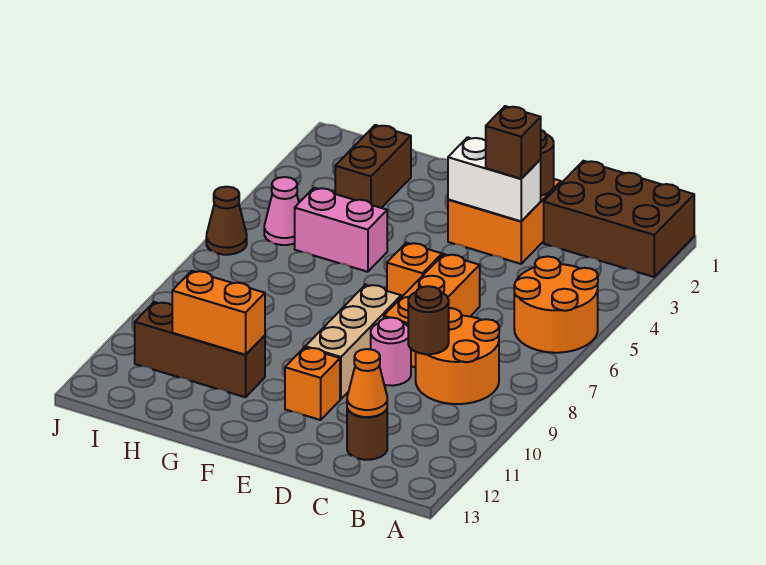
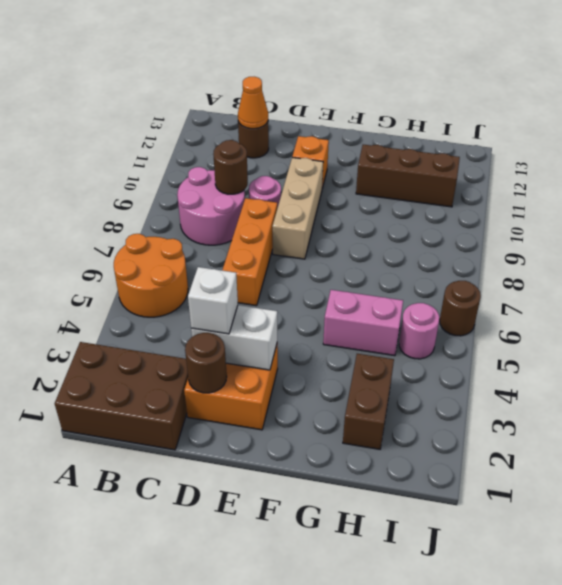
orange 2x2 round brick [416,308,499,404] -> pink 2x2 round brick [177,167,245,245]
brown 1x1 brick [486,106,541,179] -> white 1x1 brick [188,267,238,334]
orange 1x1 brick [387,243,442,297] -> none
orange 1x2 brick [172,271,265,355] -> none
pink 1x1 cone [264,177,299,245] -> pink 1x1 round brick [399,303,439,359]
brown 1x1 cone [206,187,247,255] -> brown 1x1 round brick [440,281,481,336]

